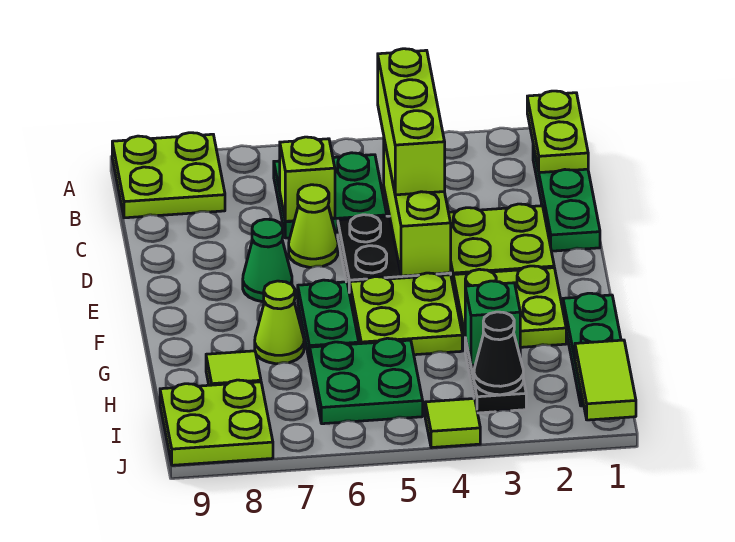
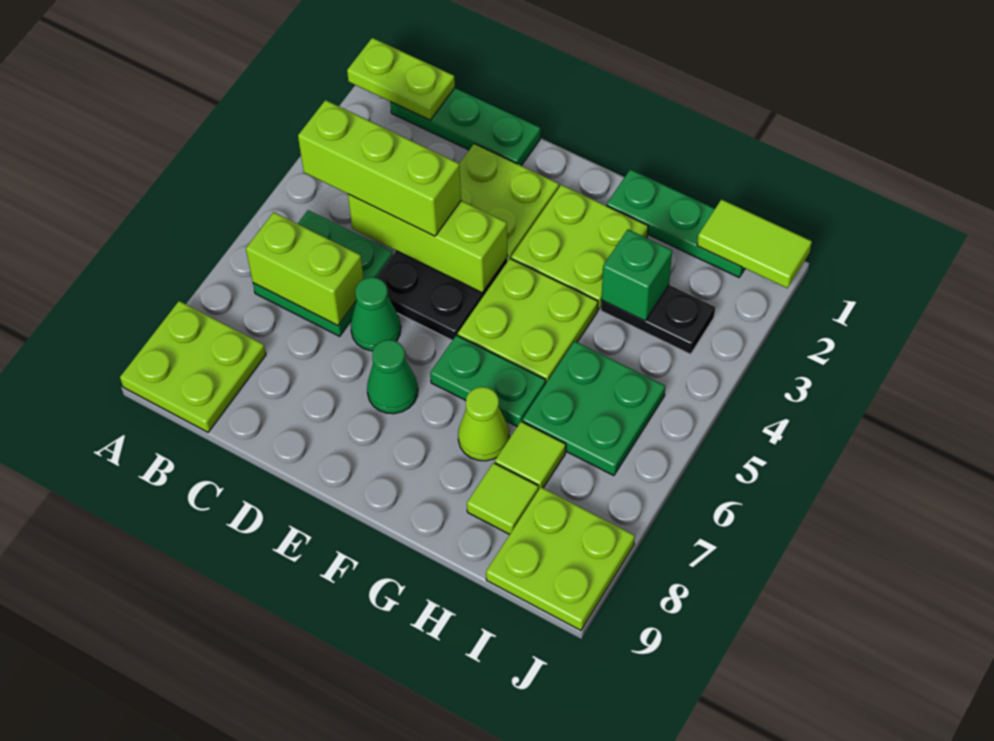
lime 1x1 brick [280,137,335,221] -> lime 1x2 brick [246,212,364,326]
lime 1x1 cone [289,185,338,267] -> green 1x1 cone [351,277,401,351]
black 1x1 cone [474,312,523,395] -> none
lime 1x1 tile [425,399,480,448] -> lime 1x1 tile moved to [495,421,566,490]

